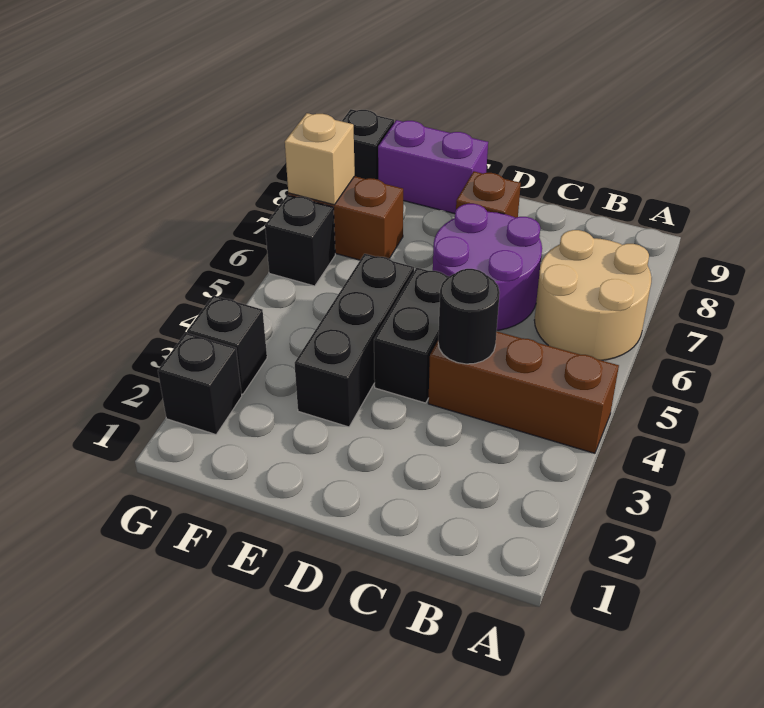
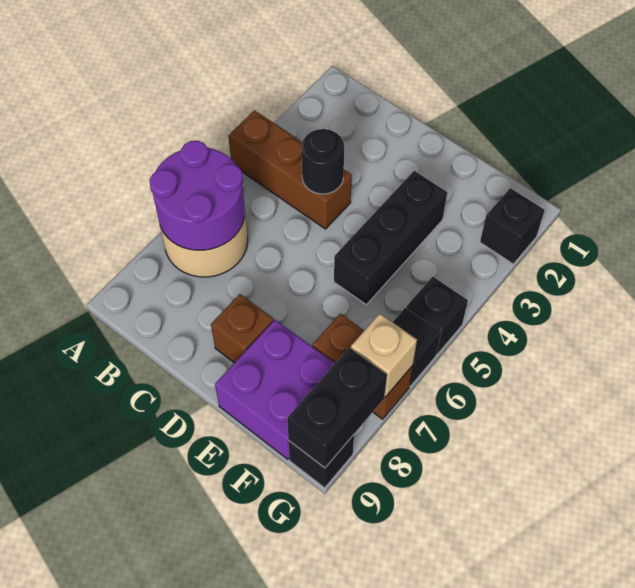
purple 2x2 round brick [433,204,542,330] -> purple 2x2 round brick moved to [150,141,245,250]
black 1x2 brick [374,268,449,403] -> black 1x2 brick moved to [287,348,387,468]
purple 1x2 brick [378,120,488,214] -> purple 2x2 brick [215,320,335,459]
black 1x1 brick [187,295,267,394] -> black 1x1 brick moved to [406,276,468,354]

